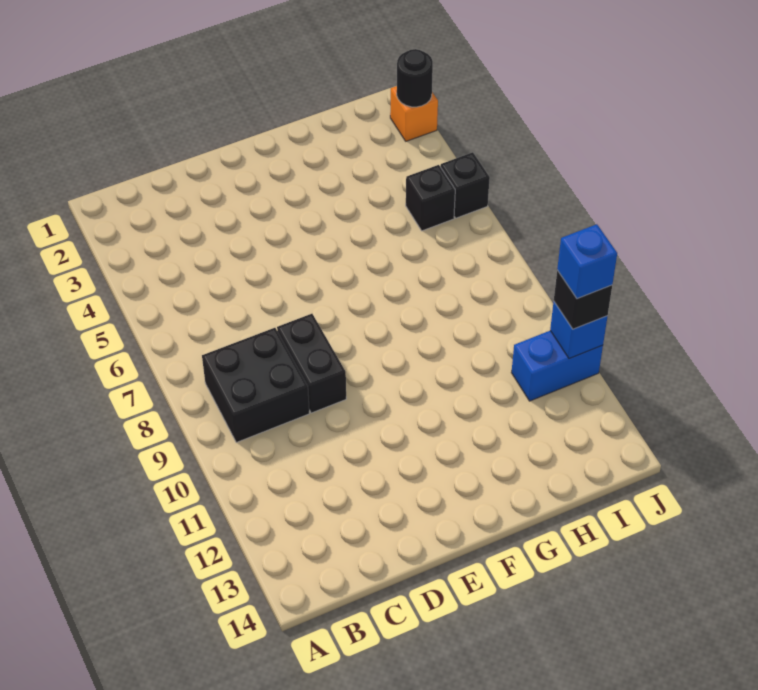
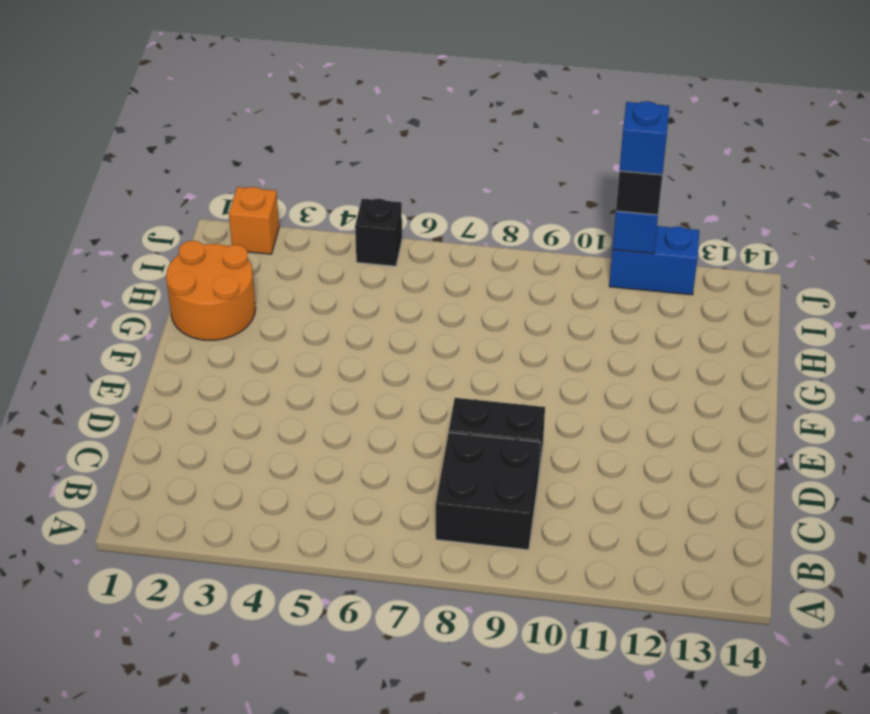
none -> orange 2x2 round brick [166,241,256,340]
black 1x1 brick [406,165,455,231] -> none
blue 1x2 brick [511,331,603,401] -> blue 1x2 brick turned to [609,226,700,295]
black 1x1 round brick [397,49,433,107] -> none

